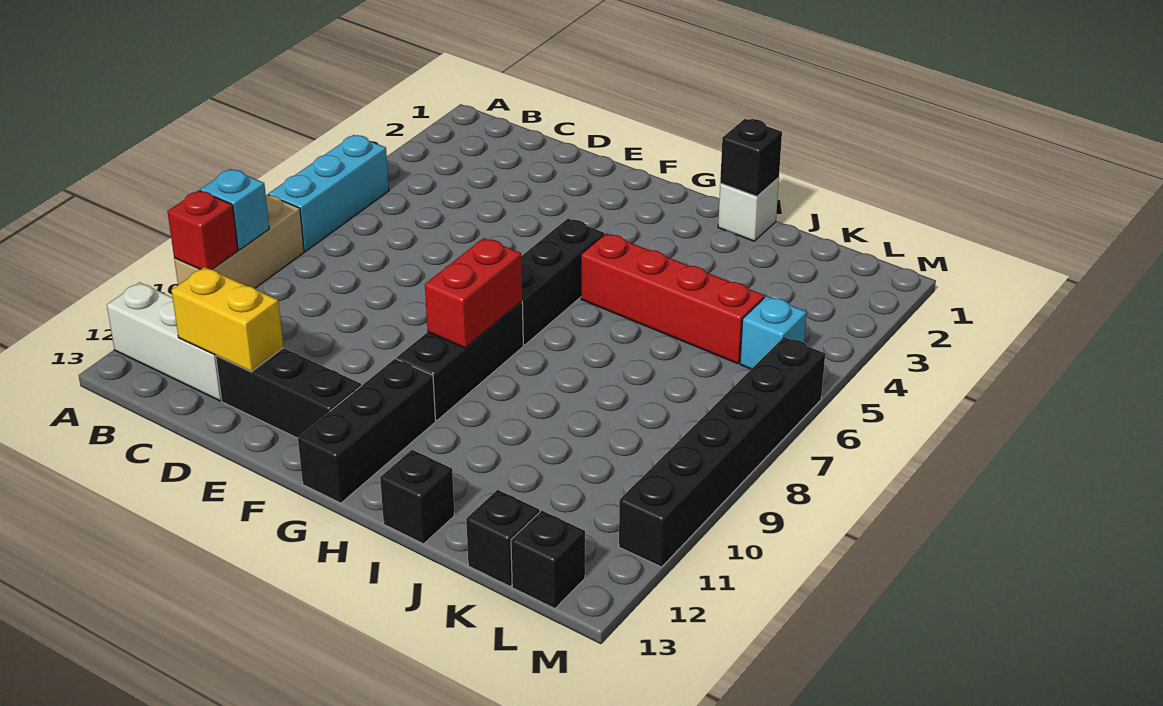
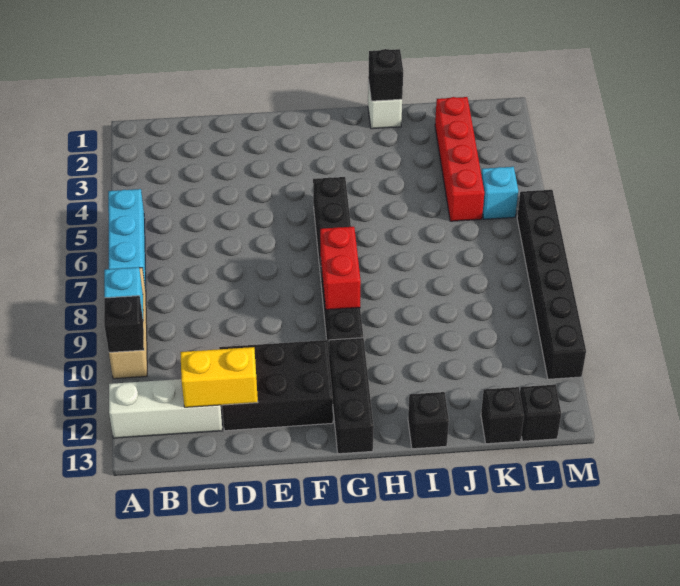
red 1x1 brick [167,190,238,269] -> black 1x1 brick [104,296,144,352]
black 1x3 brick [216,348,361,438] -> black 2x3 brick [219,340,333,431]
red 1x4 brick [581,233,765,364] -> red 1x4 brick turned to [435,97,484,221]

